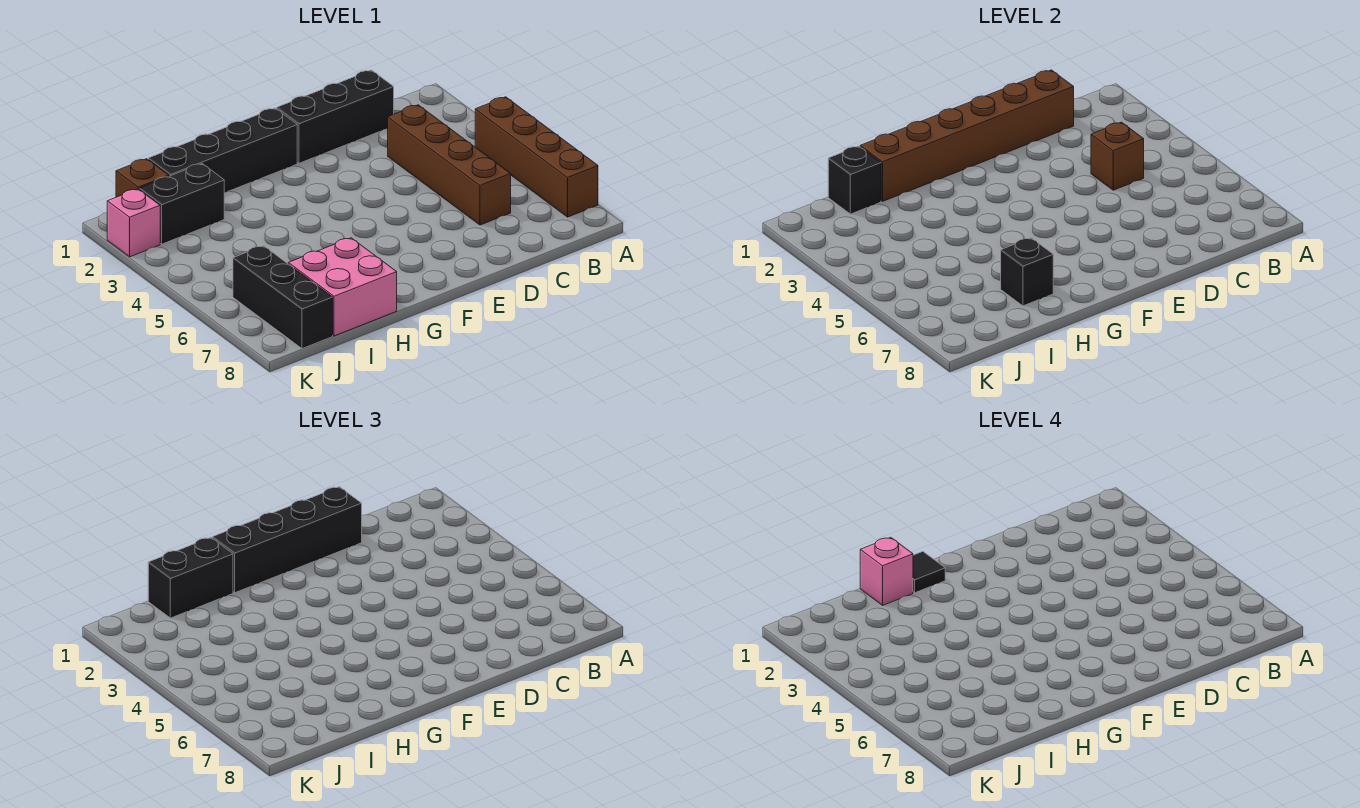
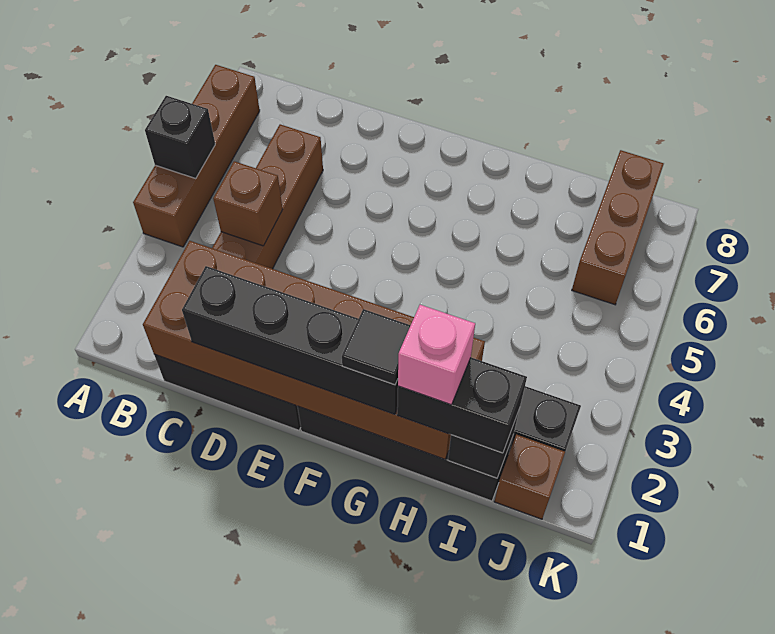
brown 1x6 brick [860,70,1074,201] -> brown 2x6 brick [143,241,485,459]
pink 2x2 brick [288,238,397,336] -> none
black 1x1 brick [1001,238,1053,306] -> black 1x1 brick moved to [145,96,215,178]
black 1x3 brick [233,246,333,349] -> brown 1x3 brick [572,150,664,305]
pink 1x1 brick [107,189,160,257] -> none

